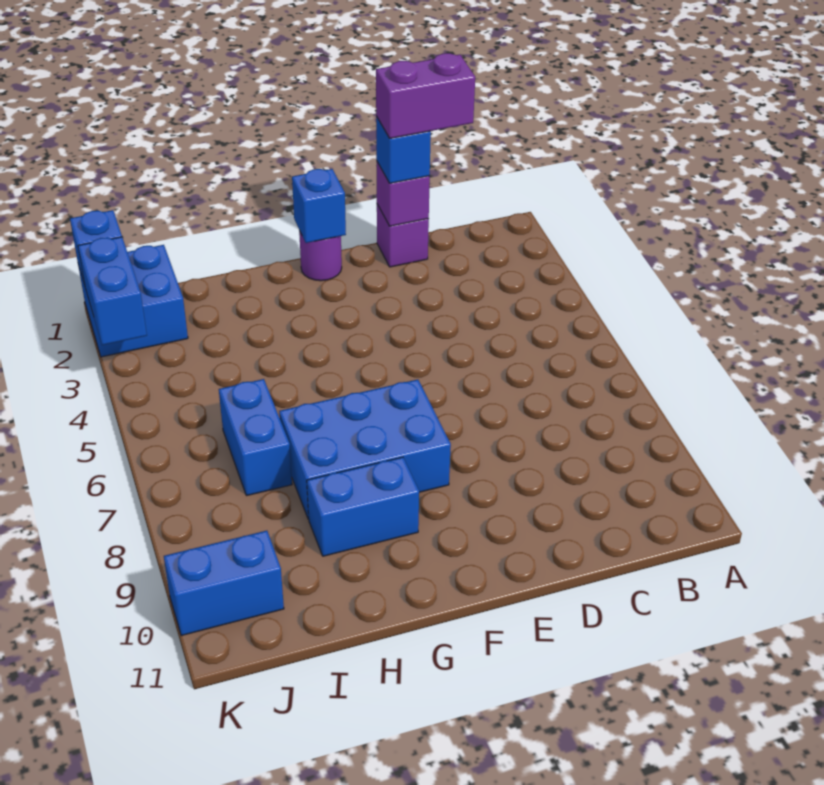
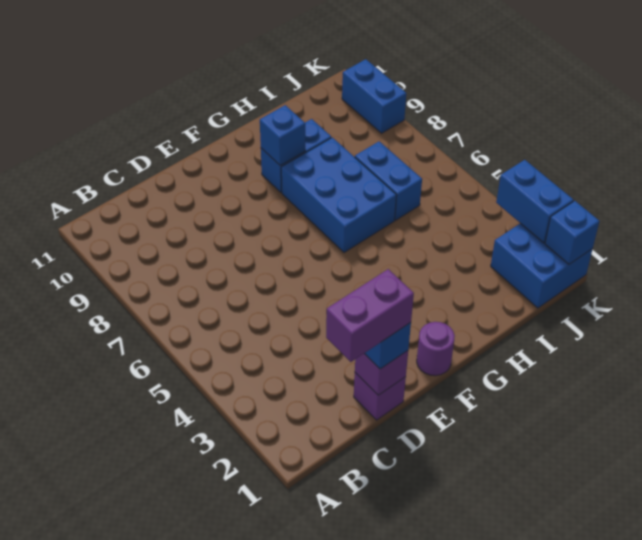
blue 1x1 brick [292,169,346,243] -> blue 1x1 brick moved to [260,105,305,166]
blue 2x3 brick [279,379,451,519] -> blue 2x3 brick turned to [281,137,396,252]
blue 1x2 brick [164,531,284,636] -> blue 1x2 brick turned to [342,59,406,133]

